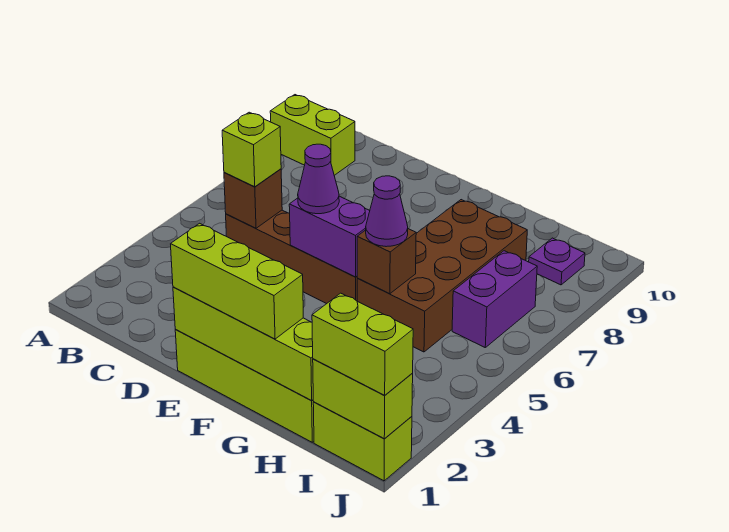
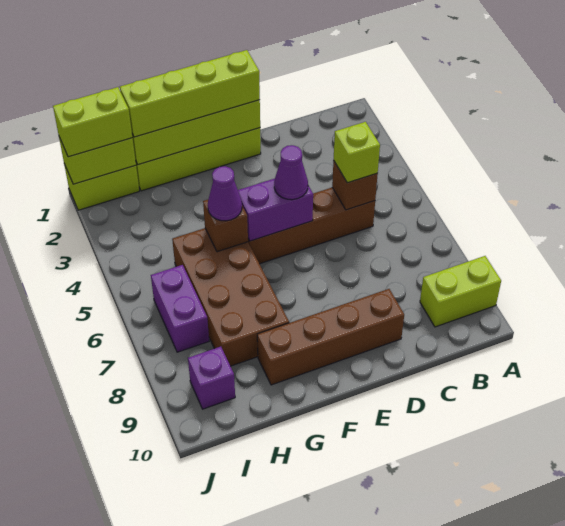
none -> brown 1x4 brick [257,289,404,385]
lime 1x3 brick [171,223,303,339] -> lime 1x4 brick [120,50,260,137]
purple 1x1 plate [529,238,585,285] -> purple 1x1 brick [188,347,235,409]

